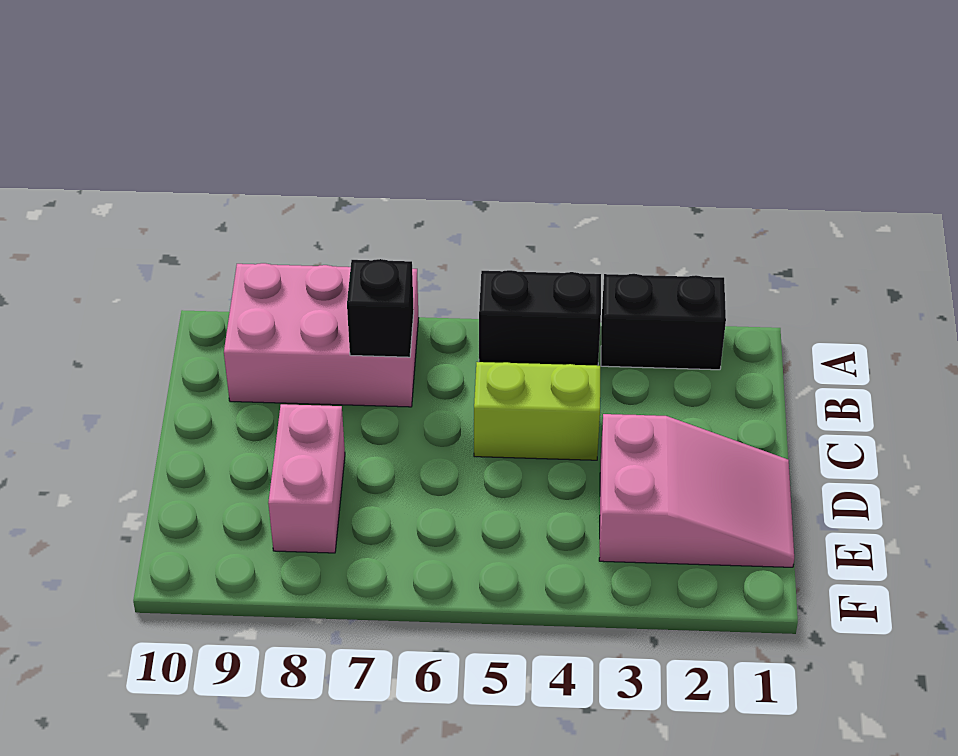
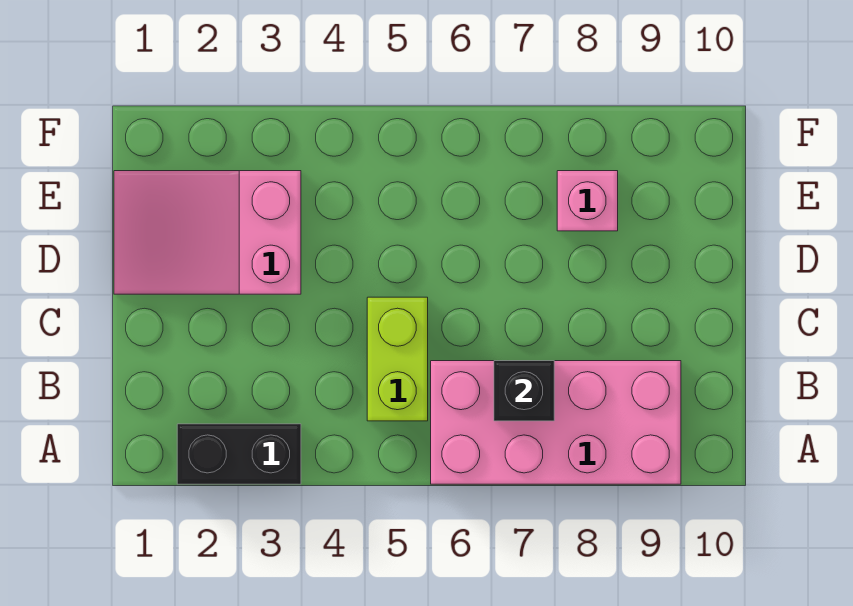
black 1x2 brick [479,270,601,366] -> none
pink 2x3 brick [224,263,419,407] -> pink 2x4 brick [431,361,681,484]
lime 1x2 brick [474,362,600,460] -> lime 1x2 brick turned to [367,297,428,421]
pink 1x2 brick [268,404,345,553] -> pink 1x1 brick [557,171,618,231]

